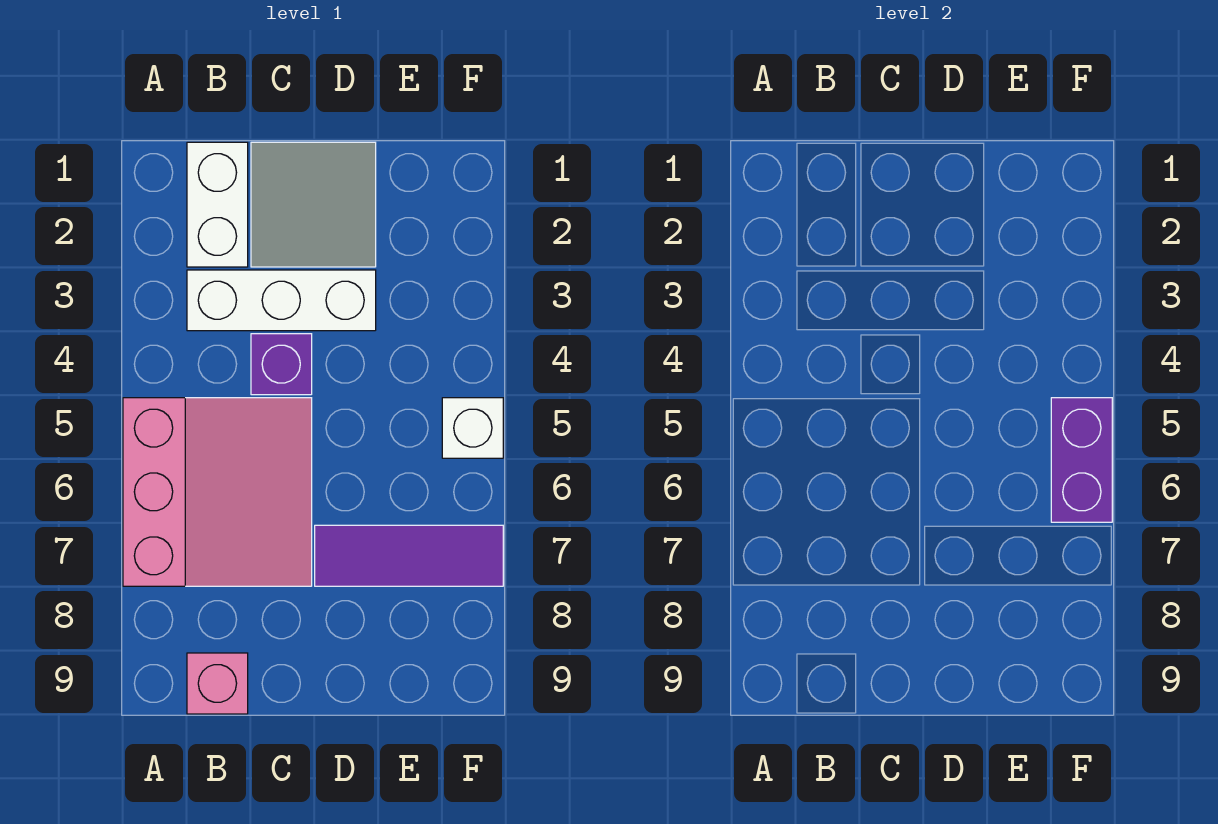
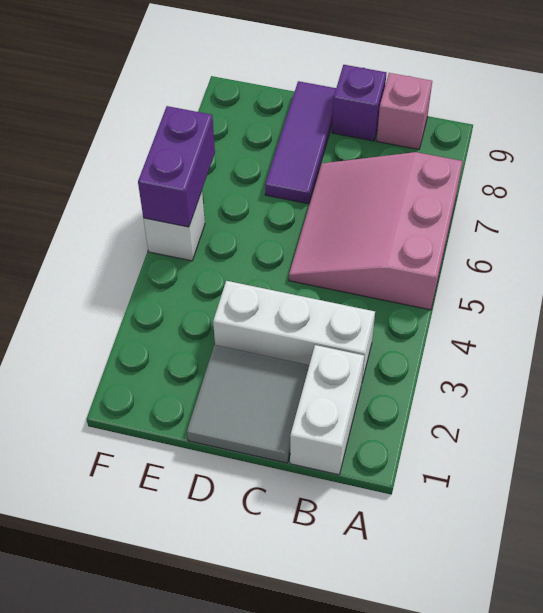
purple 1x1 brick [251,334,312,395] -> purple 1x1 brick moved to [332,65,386,141]
purple 1x3 tile [315,525,503,586] -> purple 1x3 tile turned to [265,81,336,204]

